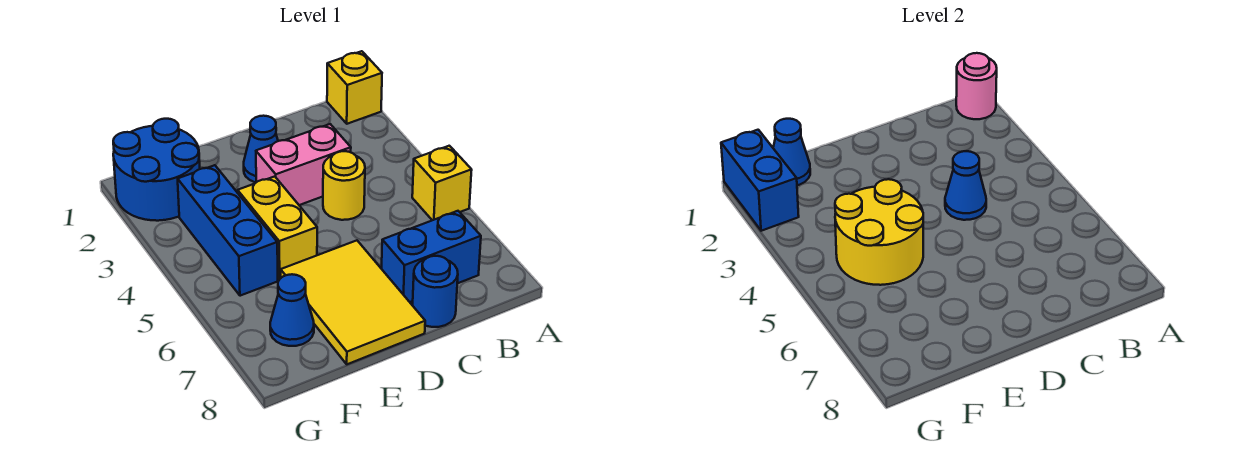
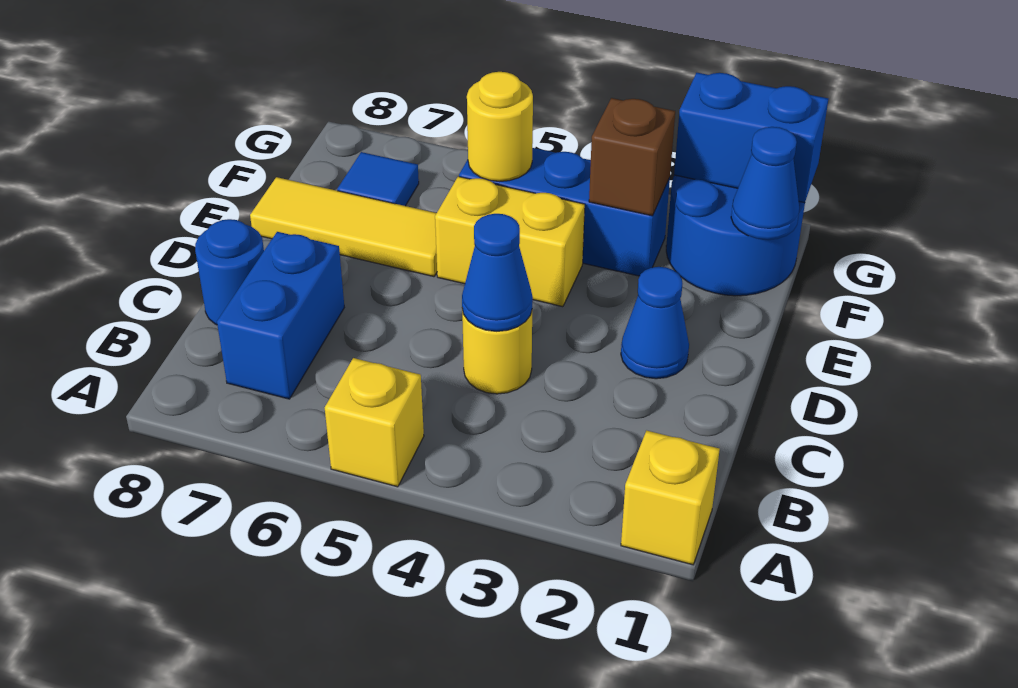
pink 1x1 round brick [956,53,997,119] -> none
pink 1x2 brick [256,124,351,205] -> none
yellow 2x3 tile [281,241,425,364] -> yellow 1x3 tile [250,177,437,277]
yellow 2x2 round brick [835,179,923,285] -> yellow 1x1 round brick [467,72,533,182]
none -> brown 1x1 brick [589,98,675,216]
blue 1x1 cone [270,274,314,346] -> blue 1x1 tile [337,152,419,206]

